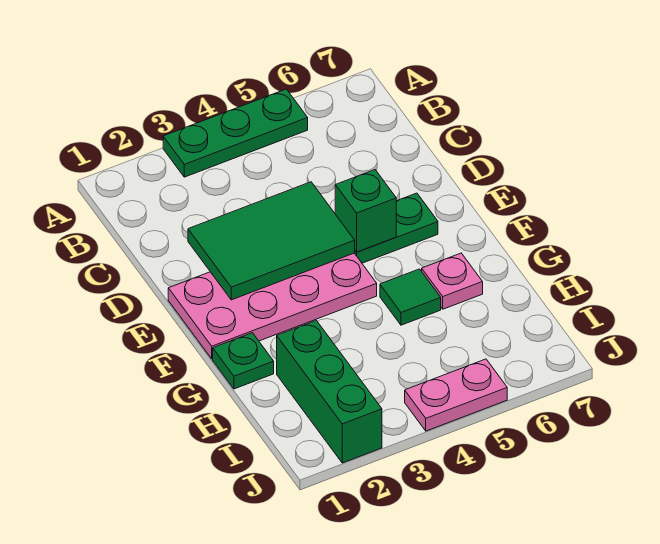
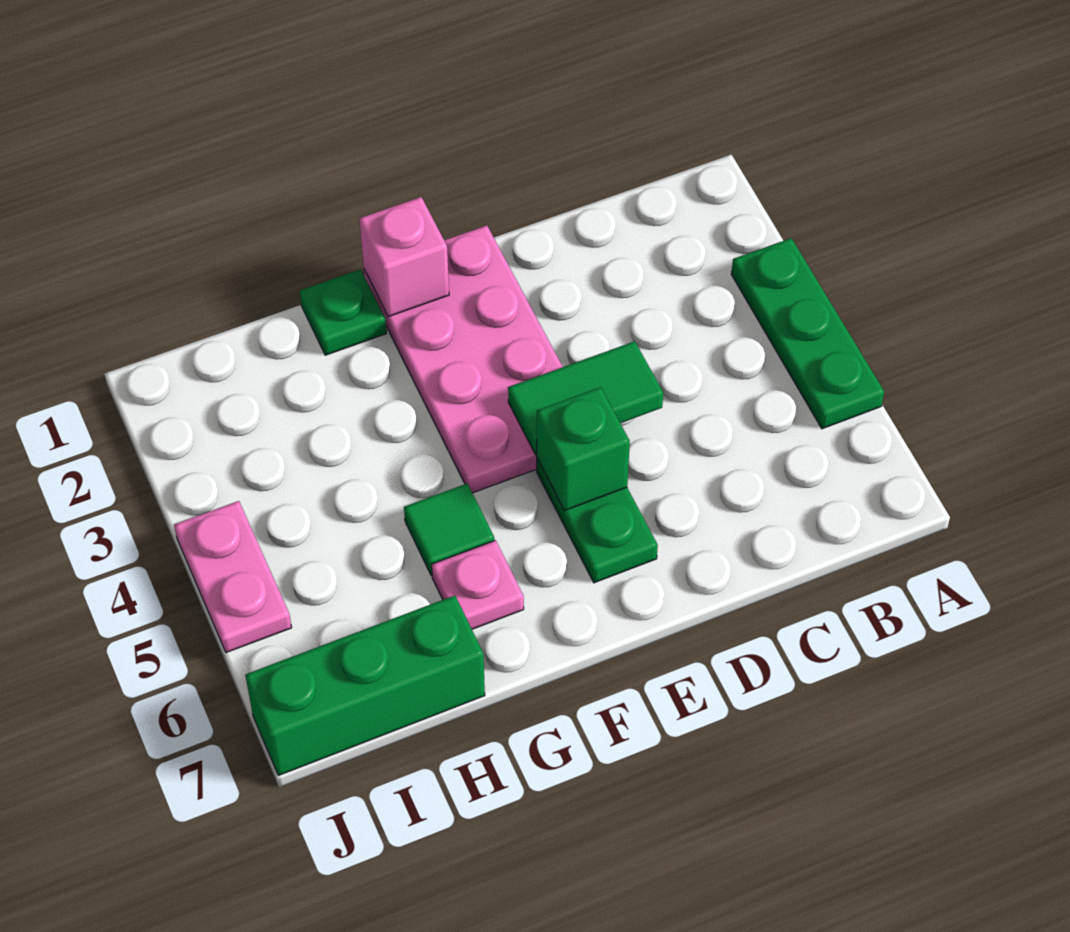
green 2x3 tile [188,182,355,300] -> green 1x2 tile [508,341,663,454]
none -> pink 1x1 brick [359,197,449,317]
green 1x3 brick [277,320,382,463] -> green 1x3 brick moved to [245,595,485,775]

